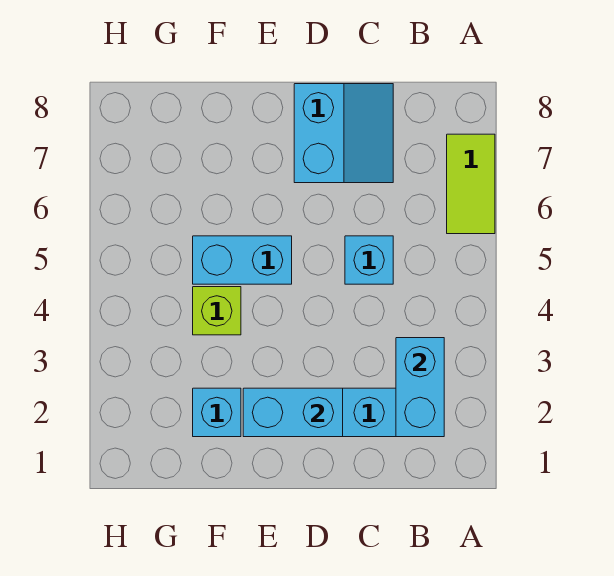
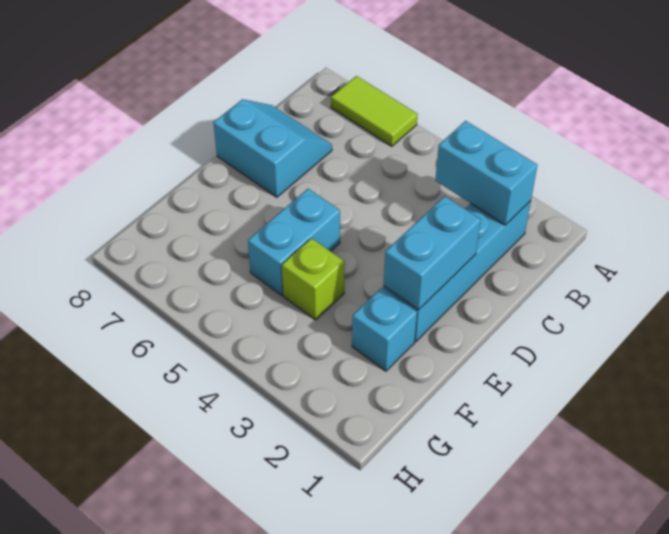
cyan 1x1 brick [345,236,393,284] -> none

